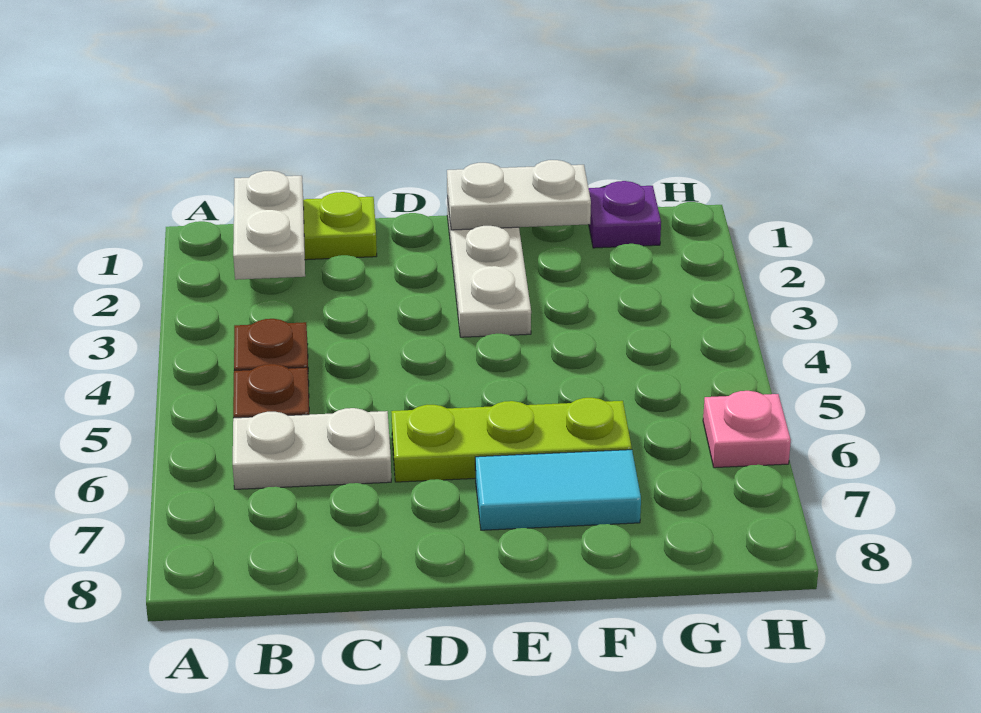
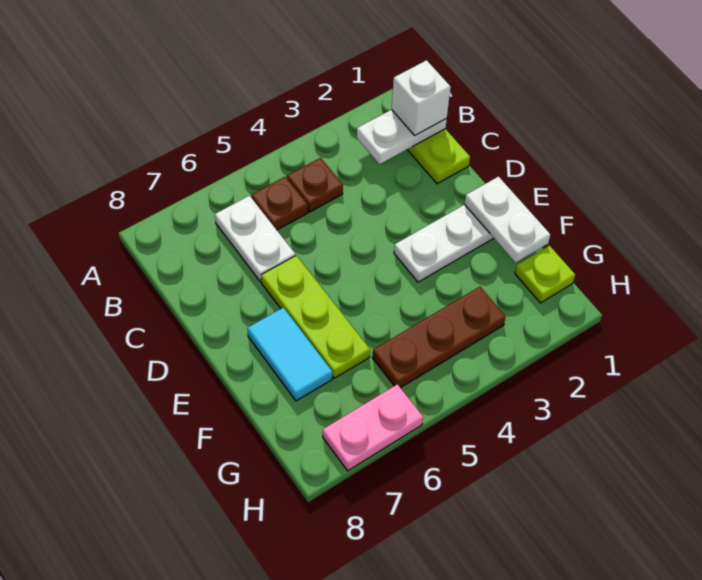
none -> white 1x1 brick [392,60,451,135]
purple 1x1 plate [589,181,661,248] -> lime 1x1 plate [515,246,575,303]
none -> brown 1x3 plate [372,287,506,388]
pink 1x1 plate [703,391,791,468] -> pink 1x2 plate [323,384,423,471]

